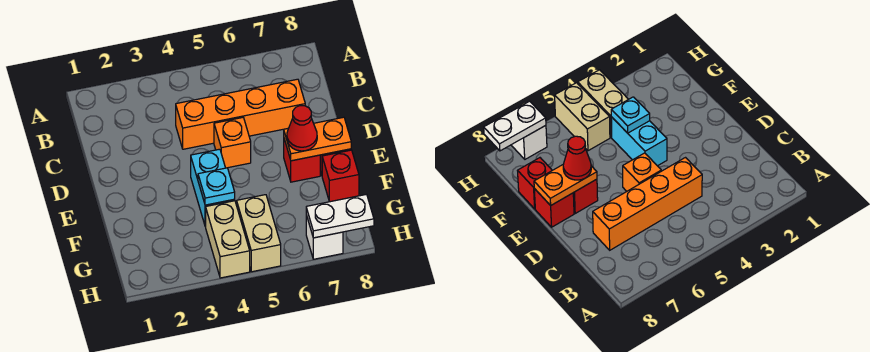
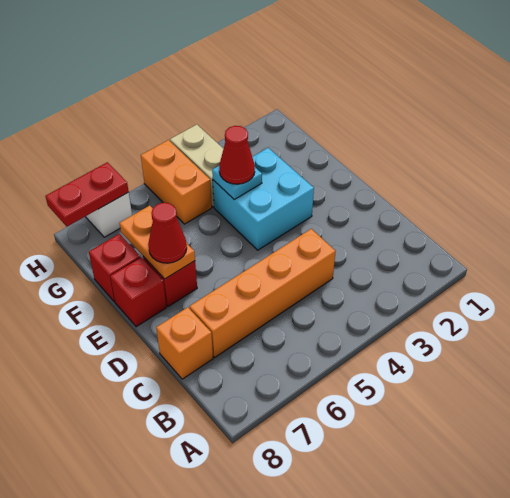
orange 1x1 brick [214,118,251,168] -> orange 1x1 brick moved to [156,307,213,379]
cyan 1x2 brick [191,149,235,227] -> cyan 2x2 brick [213,148,314,250]
orange 1x2 plate [284,117,351,161] -> orange 1x2 plate turned to [120,206,195,279]
none -> red 1x1 cone [219,126,255,184]
tan 1x2 brick [237,195,281,272] -> orange 1x2 brick [141,140,212,224]
white 1x2 plate [306,194,374,238] -> red 1x2 plate [45,162,129,227]

